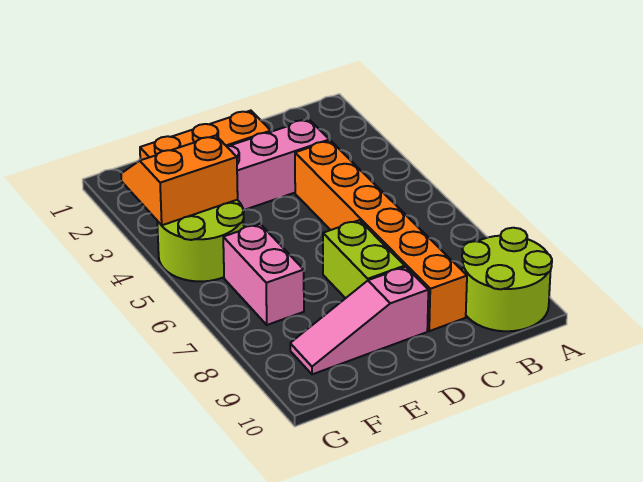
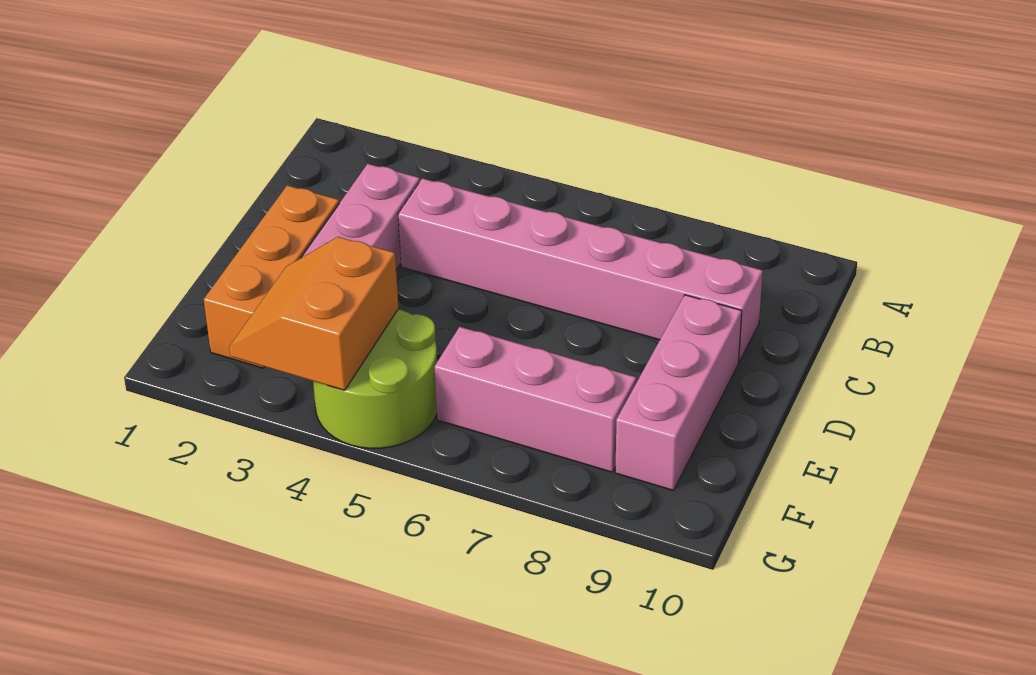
lime 2x2 round brick [462,228,552,331] -> none
orange 1x6 brick [295,141,467,331] -> pink 1x6 brick [398,178,763,362]
lime 1x2 brick [323,220,405,298] -> none
pink 1x3 slope [290,267,428,374] -> pink 1x3 brick [615,295,742,490]
pink 1x2 brick [223,224,304,325] -> pink 1x3 brick [435,327,636,472]

